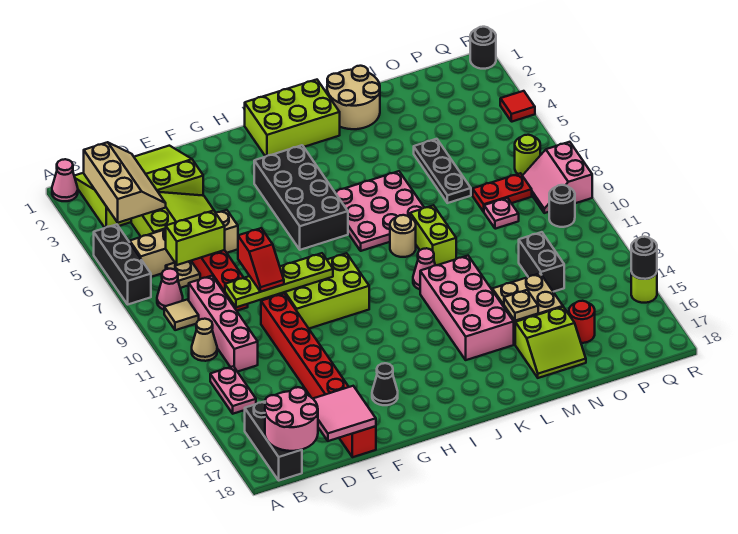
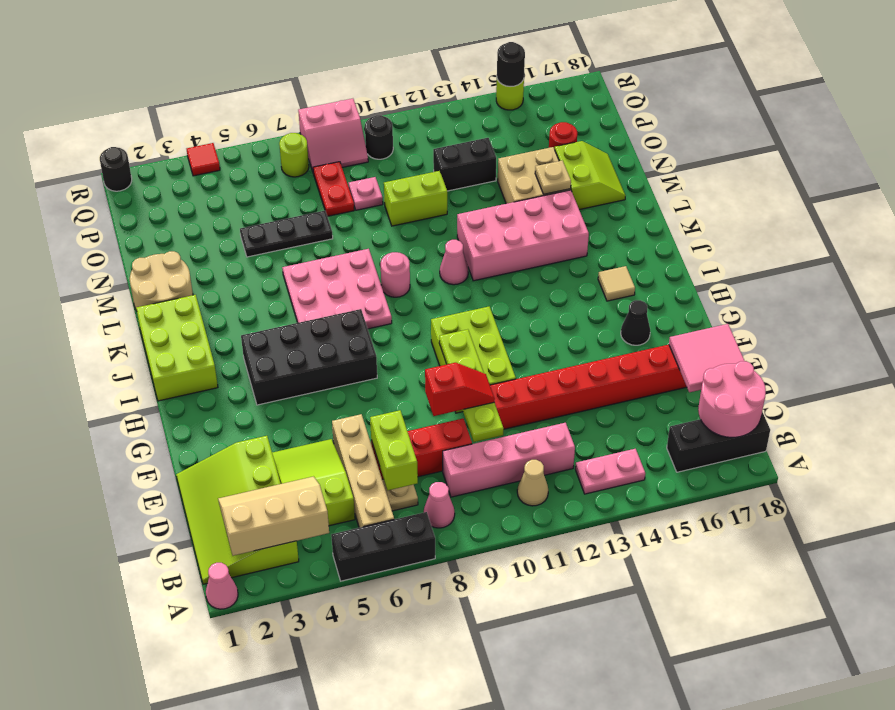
tan 1x1 tile [164,299,199,330] -> tan 1x1 tile moved to [598,266,635,301]
tan 1x1 round brick [390,215,416,257] -> pink 1x1 round brick [381,252,410,297]
lime 1x2 brick [410,205,456,265] -> lime 1x2 brick moved to [384,171,447,226]

